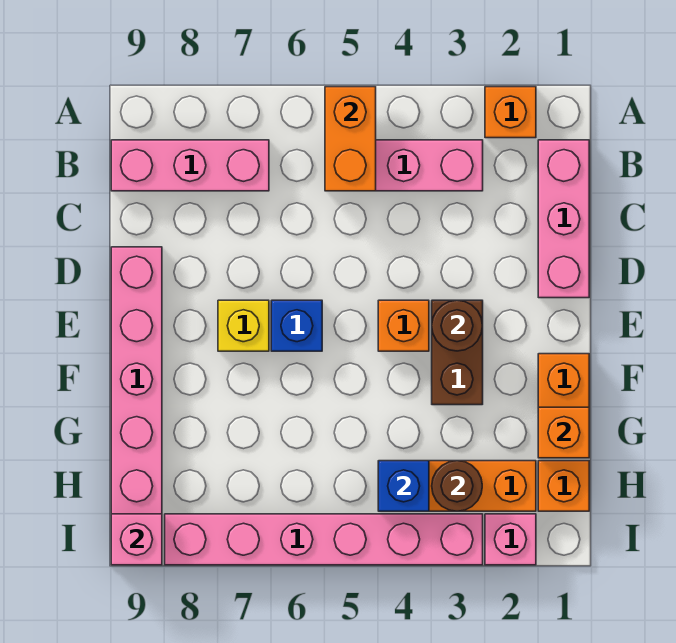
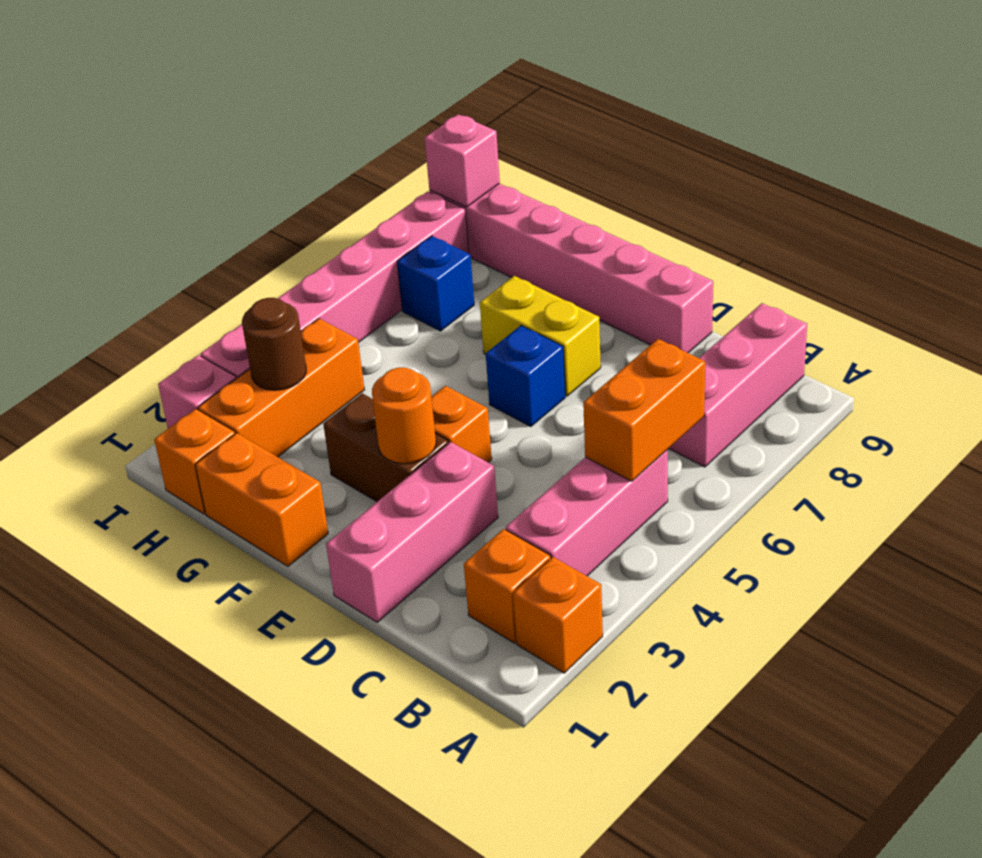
orange 1x2 brick [325,87,376,191] -> orange 1x2 brick turned to [583,339,705,481]
pink 1x3 brick [538,140,589,298] -> pink 1x3 brick turned to [326,442,498,622]
brown 1x1 round brick [432,300,483,351] -> orange 1x1 round brick [372,368,436,464]
yellow 1x1 brick [218,300,269,351] -> yellow 1x2 brick [480,276,601,396]
orange 1x1 brick [538,407,589,458] -> orange 1x1 brick moved to [464,529,551,643]
blue 1x1 brick [378,461,429,511] -> blue 1x1 brick moved to [397,236,474,331]

